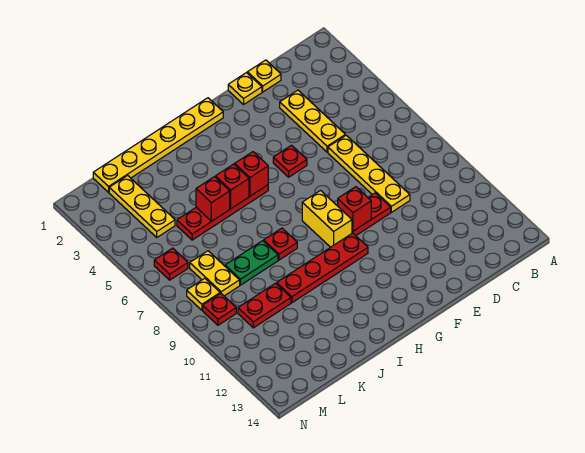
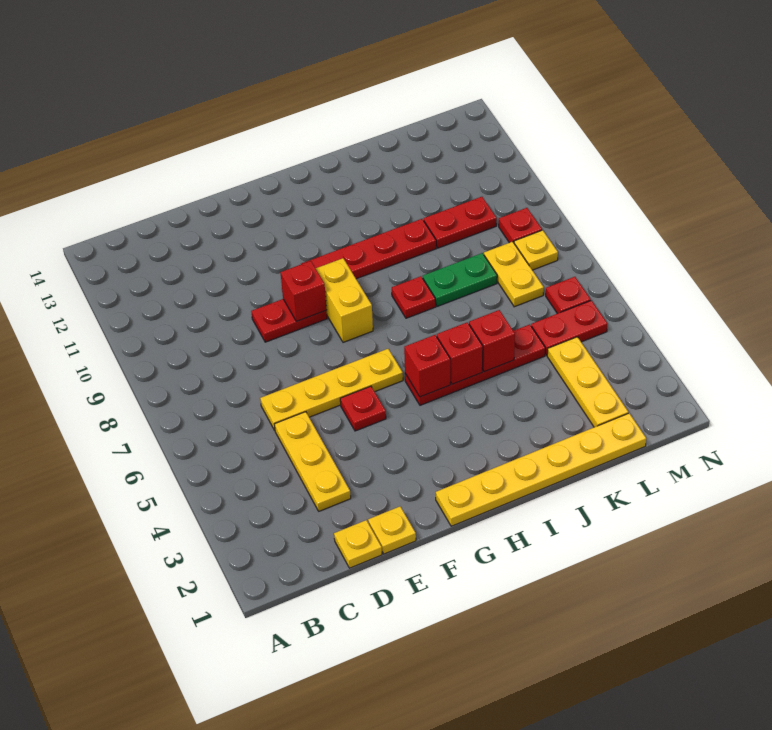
yellow 1x4 plate [328,135,410,212] -> yellow 1x4 plate turned to [260,349,403,430]
none -> red 1x2 plate [531,300,608,355]

